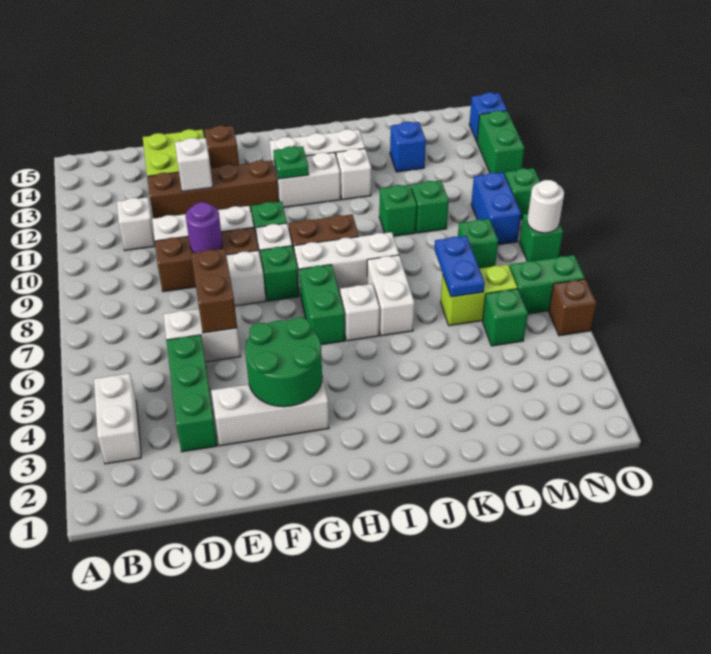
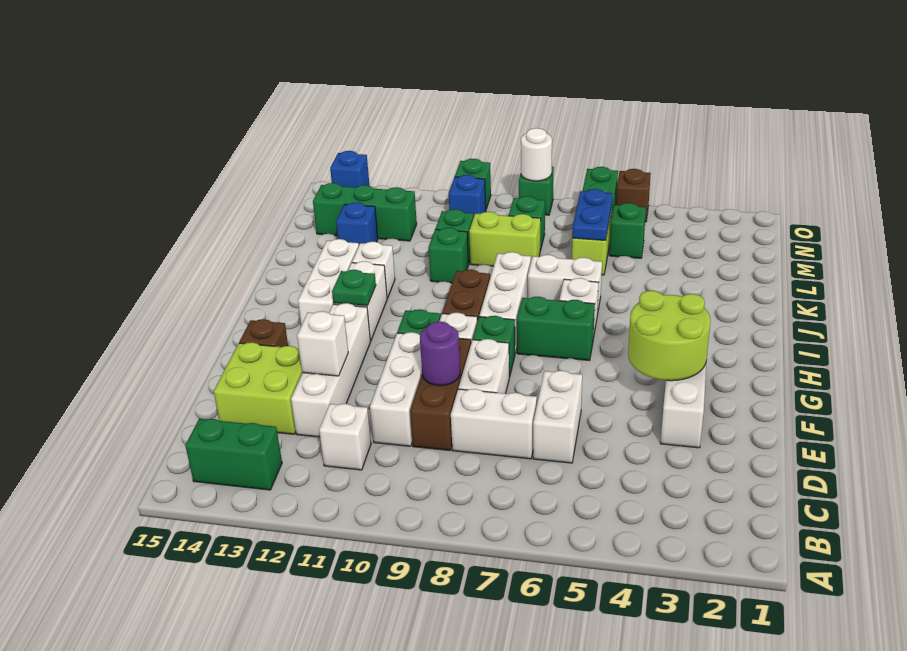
white 1x2 brick [94,373,141,464] -> white 1x2 brick moved to [451,389,537,459]
green 1x3 brick [166,335,217,452] -> green 1x3 brick moved to [313,183,417,241]
brown 1x4 brick [147,160,278,218] -> white 1x4 brick [291,303,371,437]
brown 1x2 brick [191,249,237,333] -> none
green 2x2 round brick [245,317,322,407] -> lime 2x2 round brick [628,291,711,381]
blue 1x2 plate [434,236,485,297] -> blue 1x2 plate turned to [572,189,612,240]
none -> lime 1x2 brick [469,212,541,266]
blue 1x2 brick [471,172,521,245] -> blue 1x1 brick [449,175,486,216]
green 1x2 brick [477,111,524,174] -> green 1x2 brick moved to [185,419,282,490]

